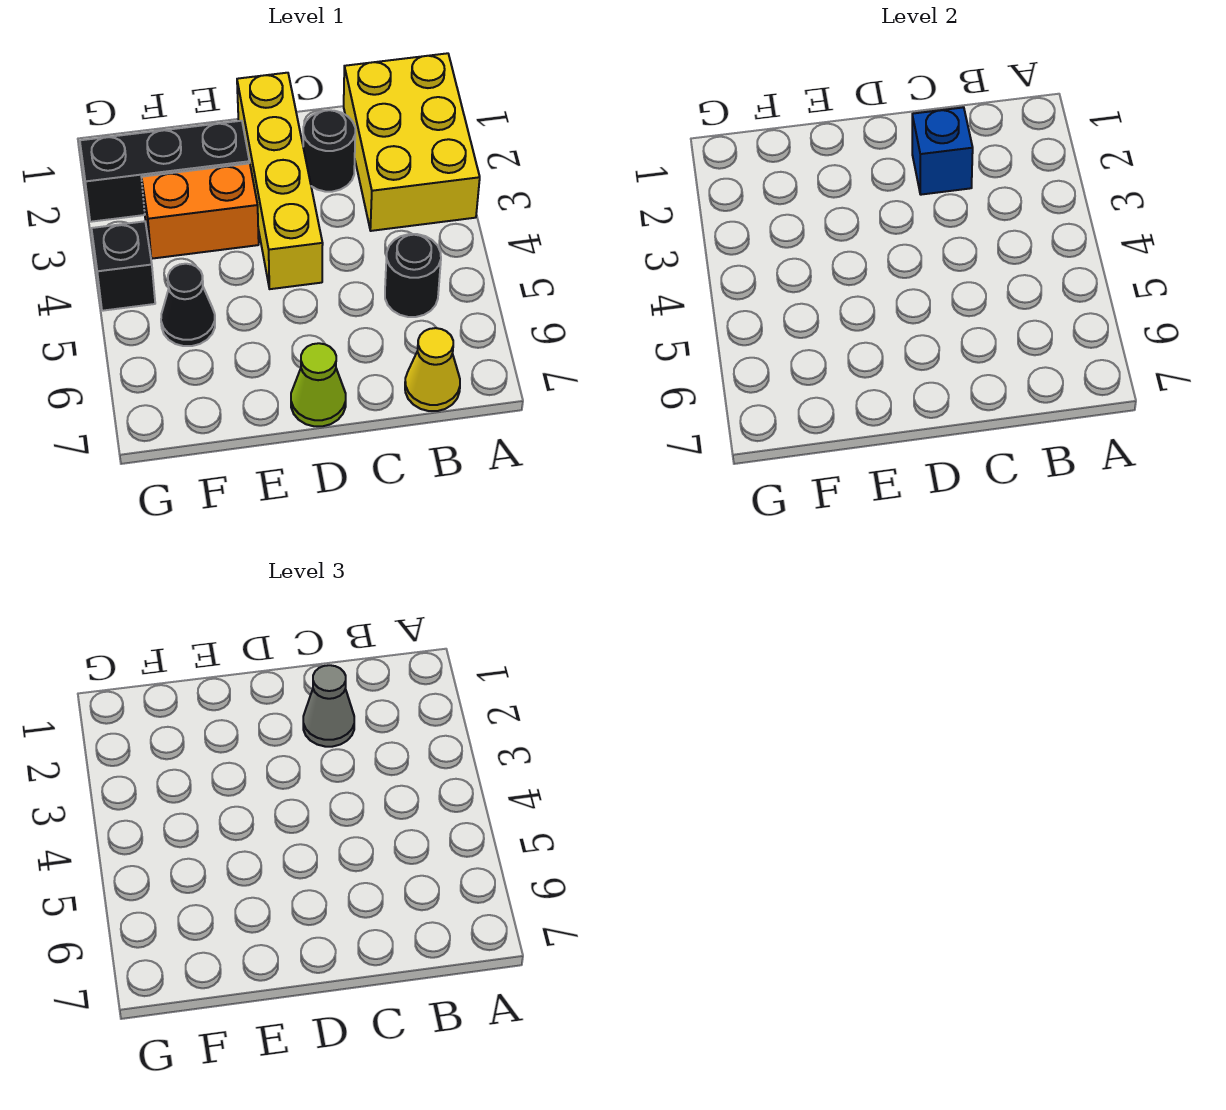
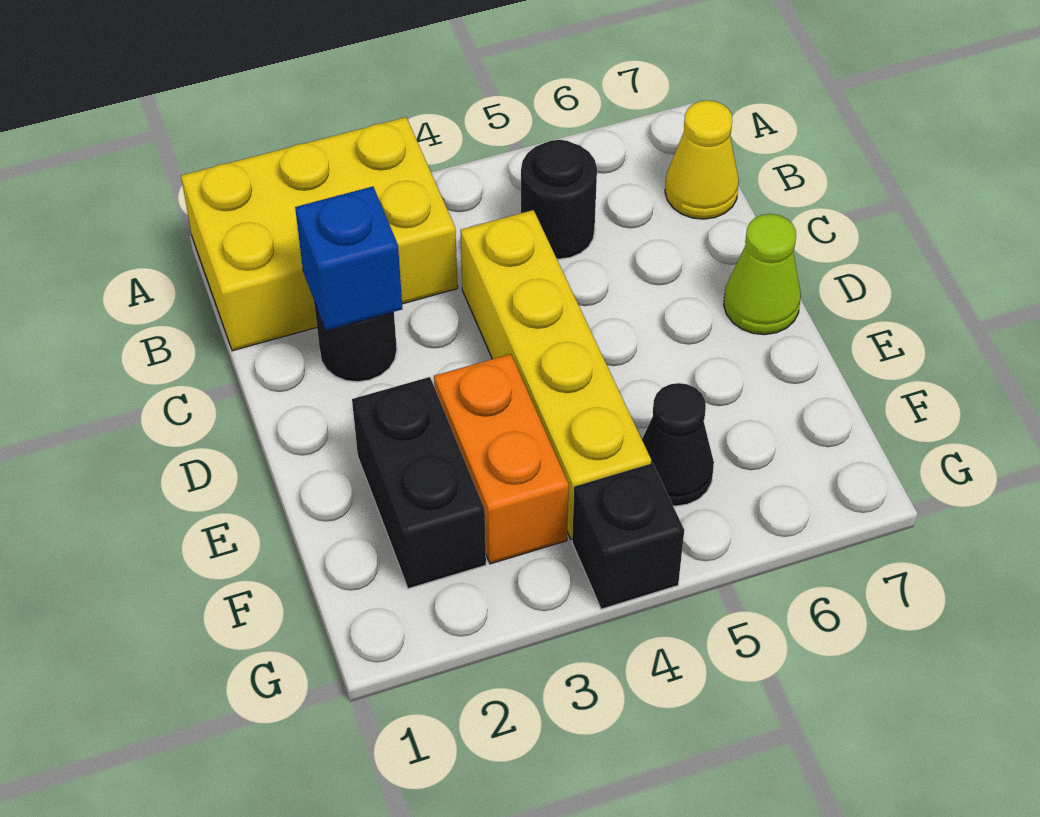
grey 1x1 cone [303,665,354,747] -> none
yellow 1x4 brick [237,73,323,289] -> yellow 1x4 brick turned to [460,210,651,539]
black 1x3 brick [80,121,250,222] -> black 1x2 brick [352,377,486,589]

